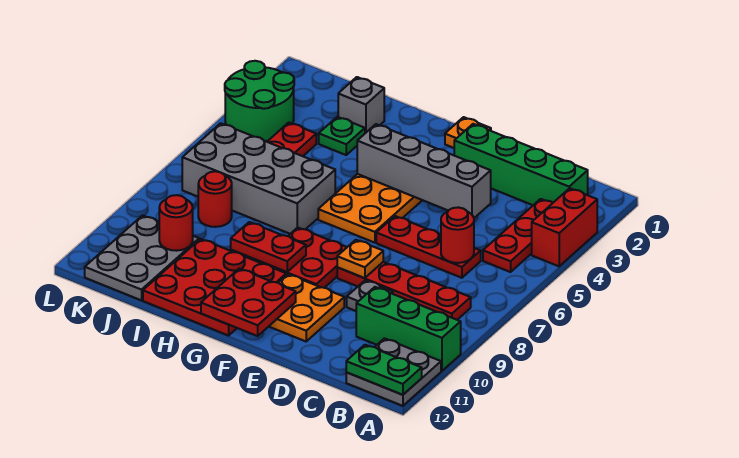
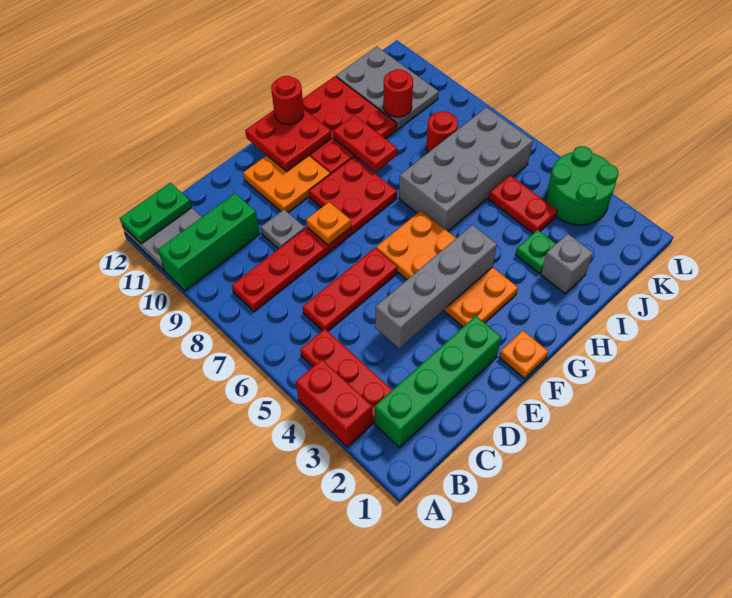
red 1x1 round brick [441,207,474,263] -> red 1x1 round brick moved to [271,76,304,124]
red 1x2 plate [231,222,306,272] -> red 1x2 plate turned to [333,115,397,172]

